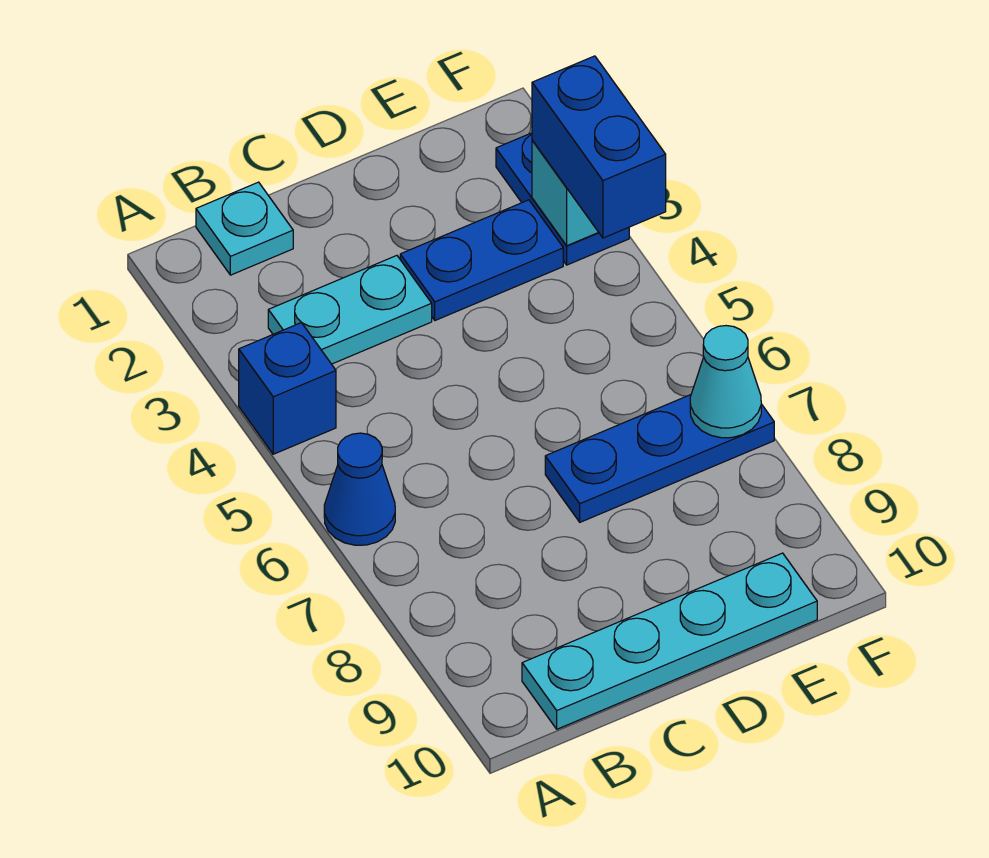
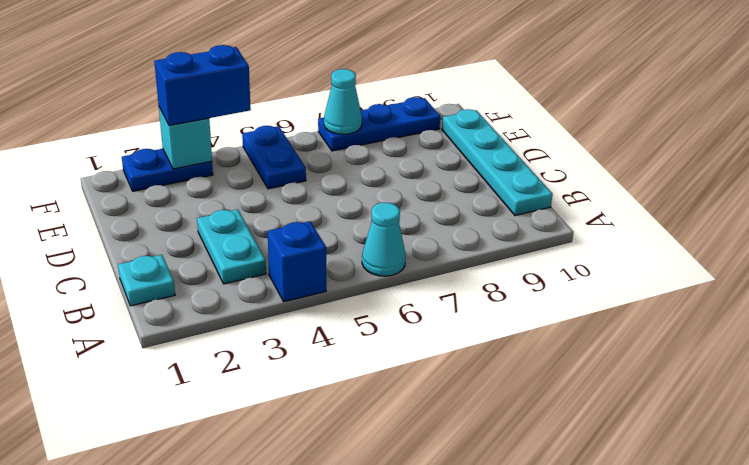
blue 1x1 cone [324,433,395,545] -> cyan 1x1 cone [362,203,406,276]
blue 1x2 plate [400,200,563,320] -> blue 1x2 plate moved to [242,126,306,189]
blue 1x3 plate [545,395,774,522] -> blue 1x3 plate turned to [318,97,440,151]

